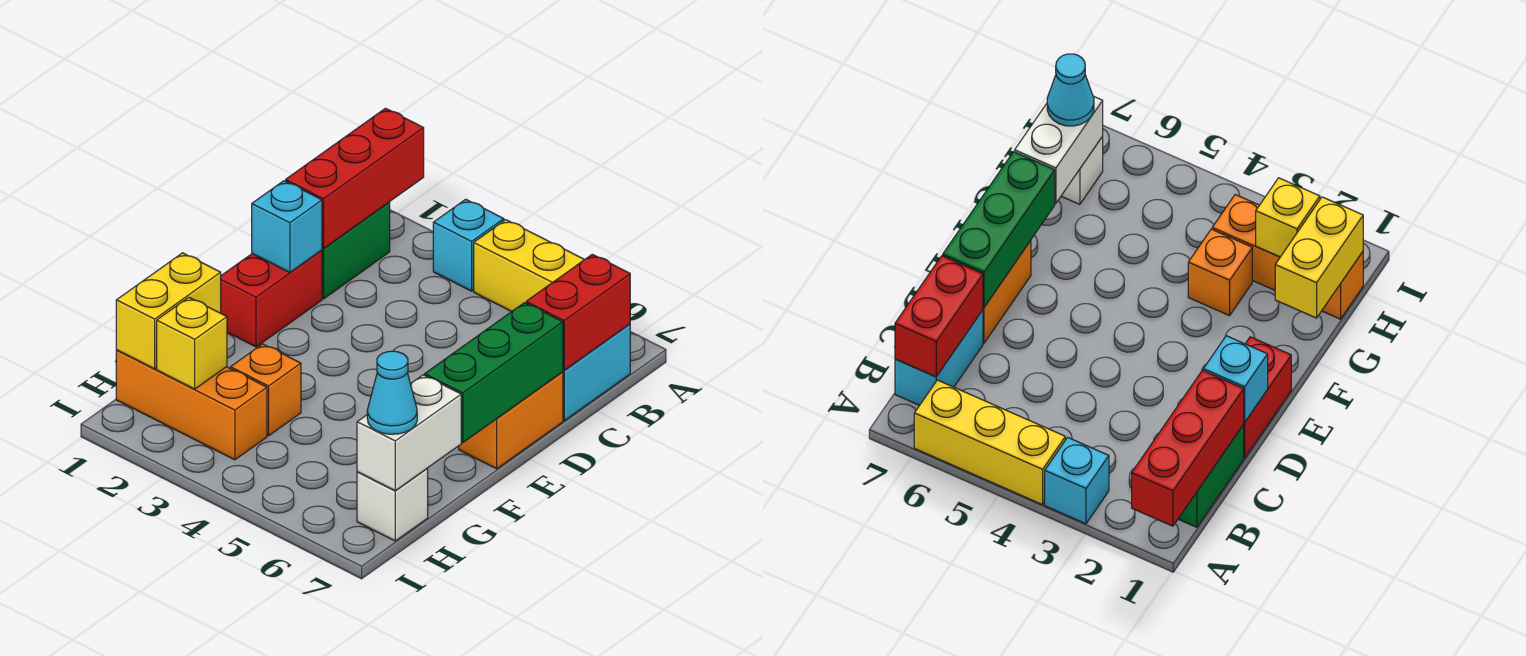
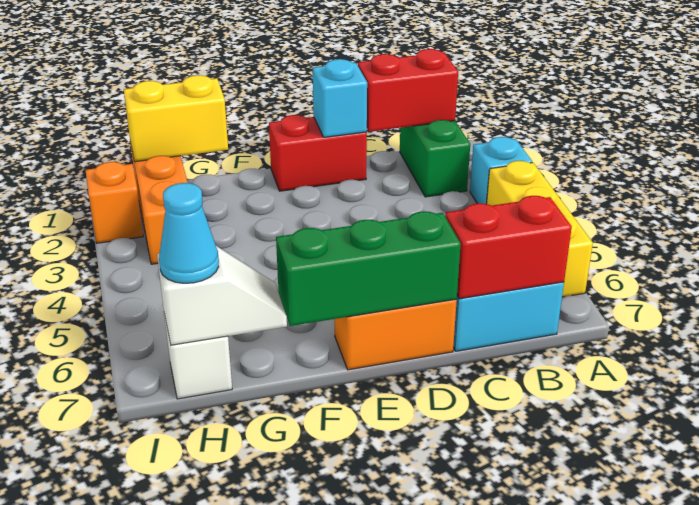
red 1x3 brick [286,108,424,248] -> red 1x2 brick [358,49,458,132]
green 1x2 brick [322,202,390,299] -> green 1x2 brick turned to [400,120,470,197]
orange 1x1 brick [231,344,301,436] -> orange 1x1 brick moved to [85,162,143,243]
white 1x2 brick [357,375,461,491] -> white 1x2 slope [157,246,287,345]
yellow 1x1 brick [157,297,227,389] -> none

